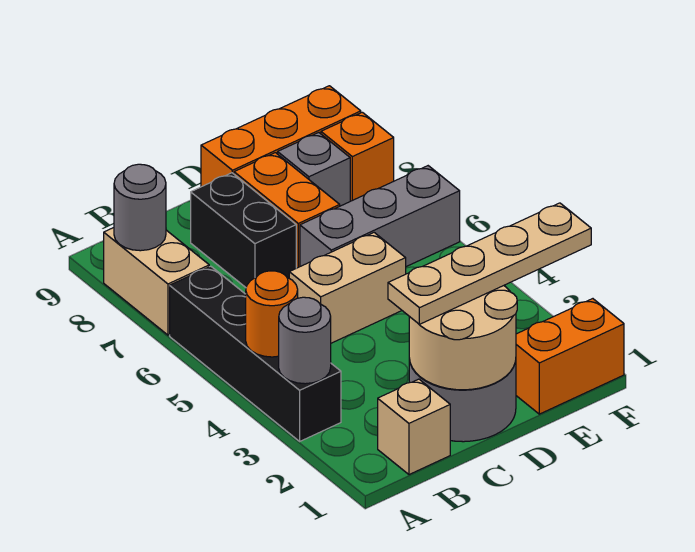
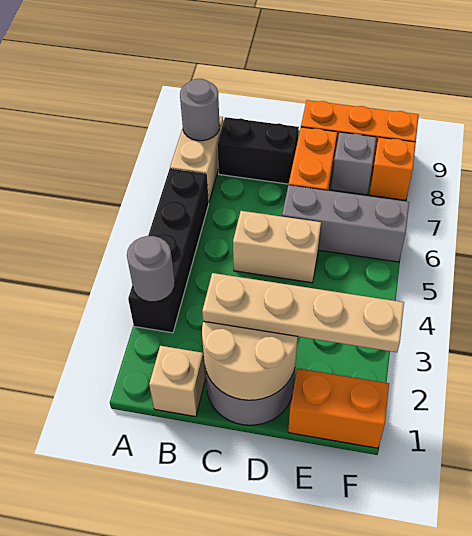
orange 1x1 round brick [246,271,298,357] -> none
black 1x2 brick [191,173,296,287] -> black 1x2 brick turned to [217,117,299,184]

